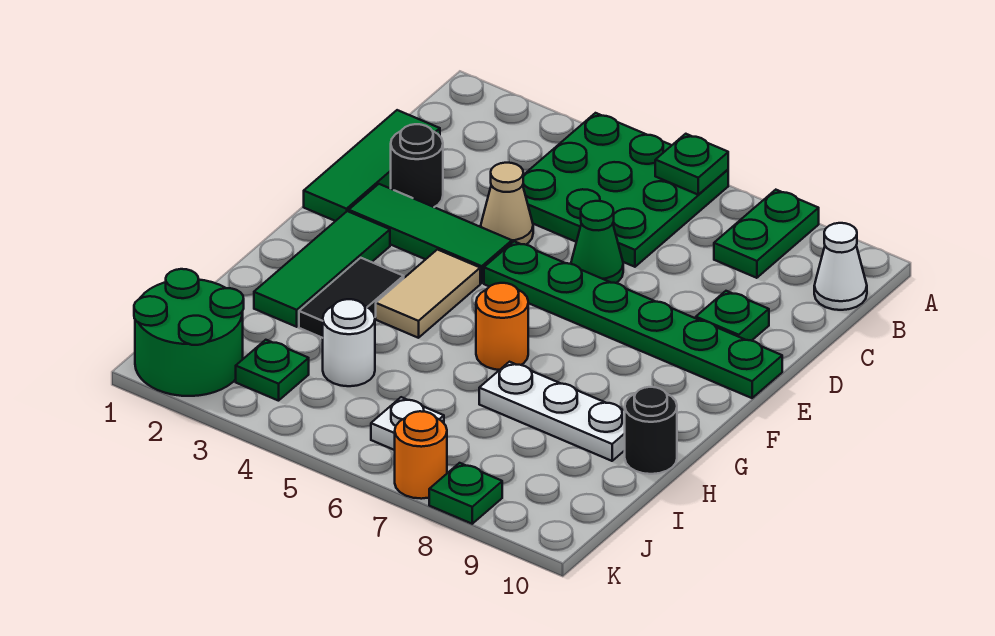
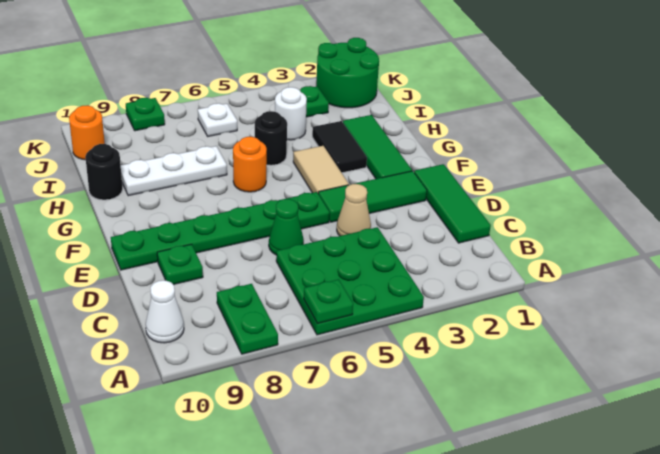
black 1x1 round brick [391,124,443,207] -> black 1x1 round brick moved to [255,111,287,165]
orange 1x1 round brick [395,411,447,499] -> orange 1x1 round brick moved to [69,105,105,160]

